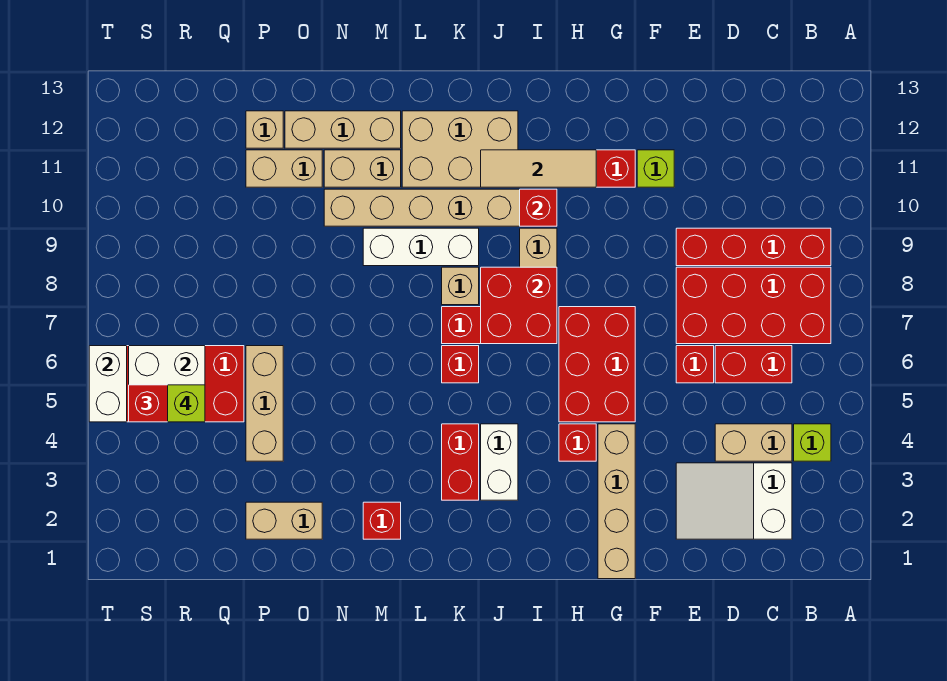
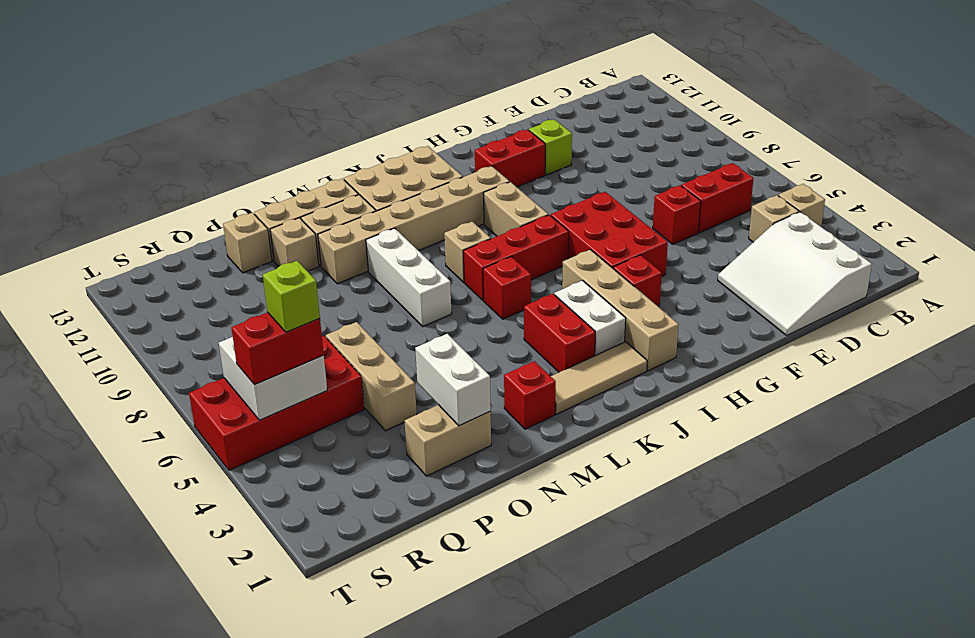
lime 1x1 brick [794,424,831,461] -> tan 1x1 brick [778,184,825,226]
red 2x4 brick [676,267,831,344] -> none
red 1x4 brick [676,228,831,266] -> none
white 2x3 slope [676,463,792,539] -> white 3x3 slope [718,212,872,335]
tan 1x2 brick [715,424,792,461] -> tan 1x1 brick [749,195,799,242]
tan 1x4 brick [598,424,635,579] -> tan 1x4 brick moved to [562,250,679,371]
tan 1x3 tile [481,150,596,187] -> tan 1x3 tile moved to [551,342,647,414]
red 2x2 brick [481,267,557,344] -> none
red 1x1 brick [520,189,557,226] -> none
white 1x3 brick [363,228,479,266] -> white 1x3 brick turned to [366,228,452,326]
tan 1x2 brick [246,150,322,187] -> tan 1x1 brick [270,218,319,271]
white 1x2 brick [89,346,127,422] -> white 1x2 brick moved to [415,334,491,426]

